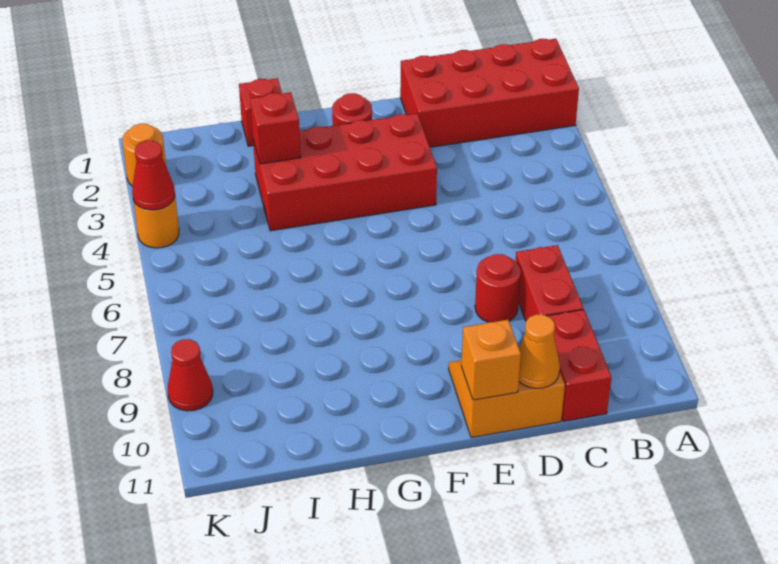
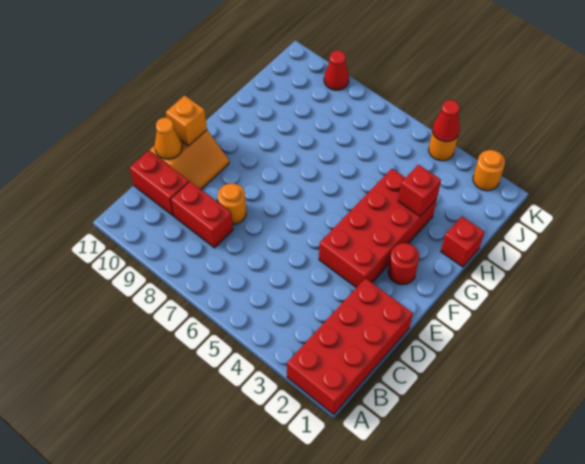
red 1x1 round brick [475,254,521,322] -> orange 1x1 round brick [218,183,246,224]

